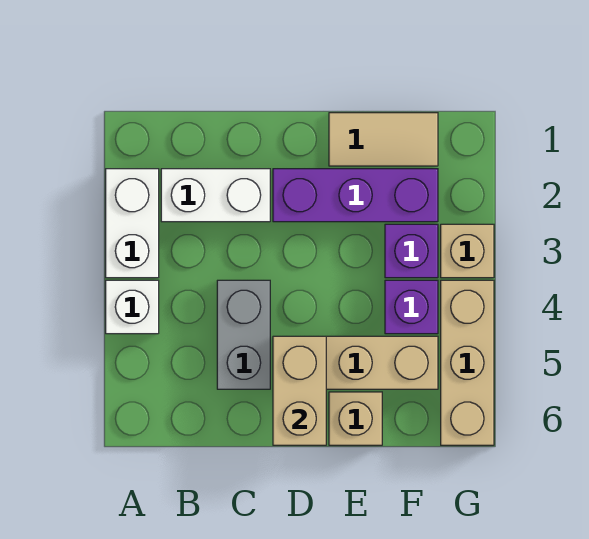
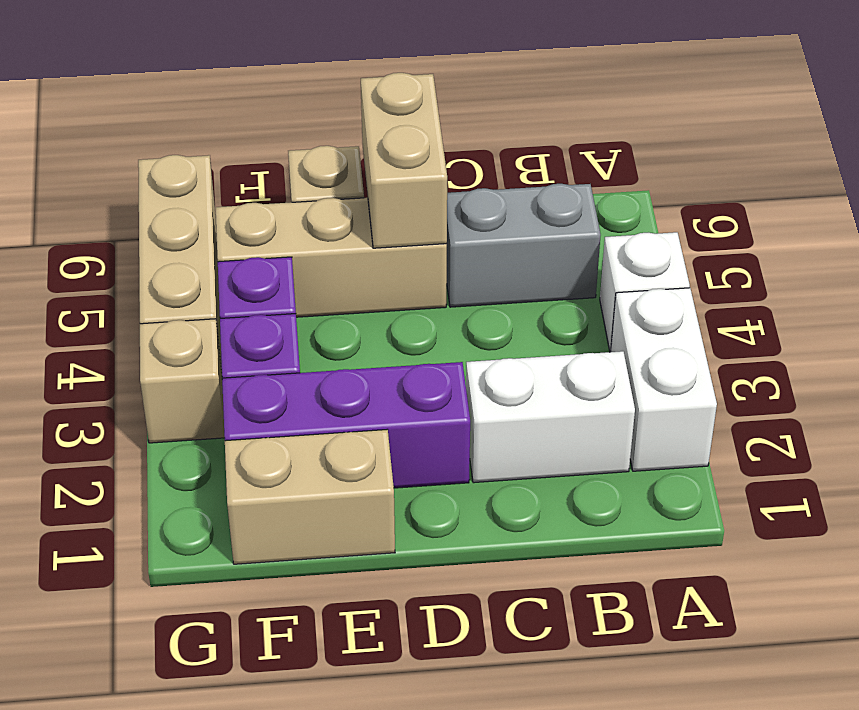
grey 1x2 brick [217,280,270,389] -> grey 1x2 brick turned to [447,184,601,307]
tan 1x2 tile [329,113,438,166] -> tan 1x2 brick [225,430,395,564]

